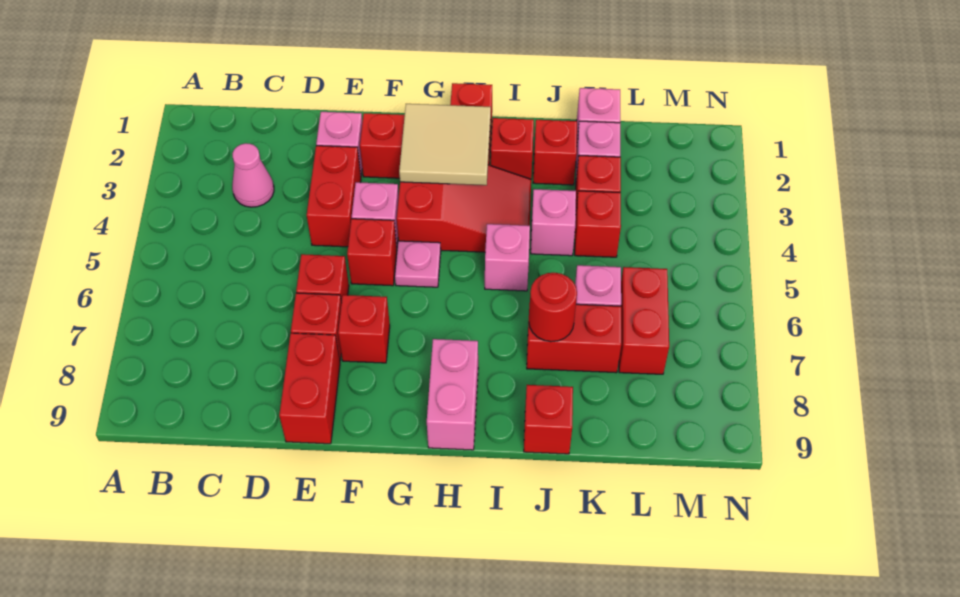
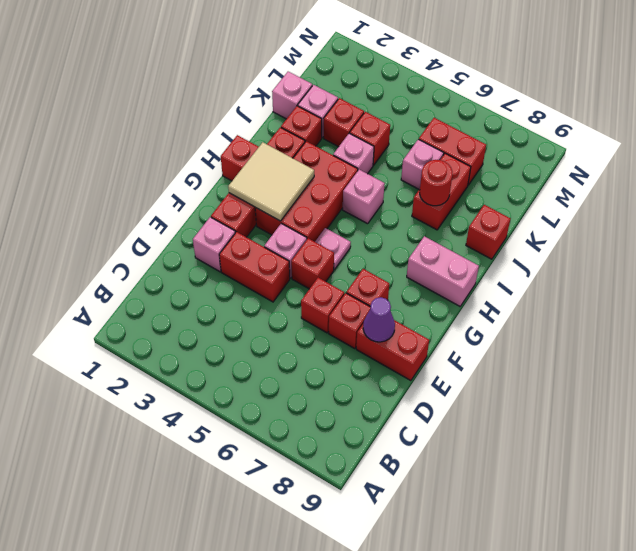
pink 1x1 cone [232,143,274,207] -> none
none -> purple 1x1 cone [363,297,395,342]
red 2x3 slope [397,165,531,252] -> red 2x3 brick [255,141,358,242]

